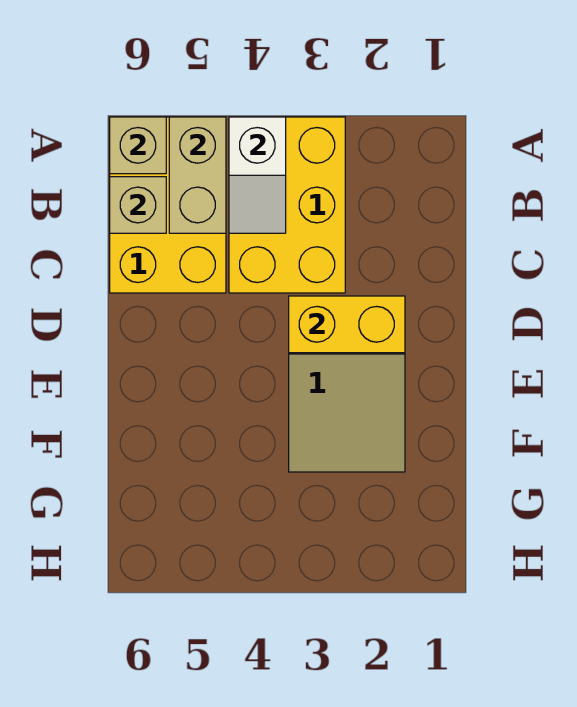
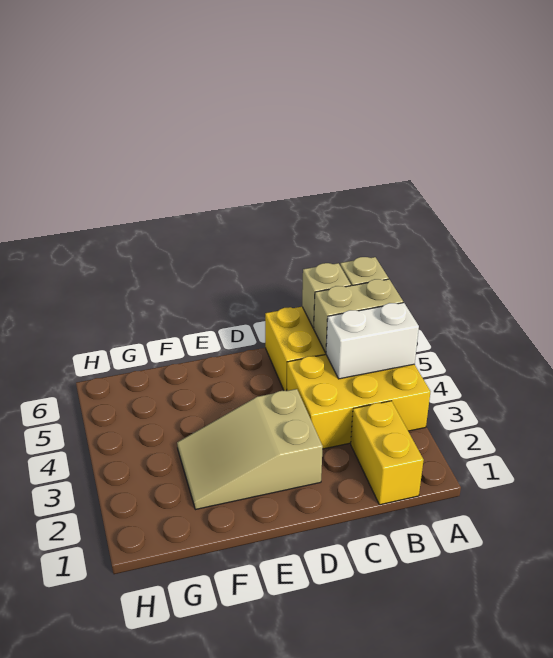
white 1x2 slope [229,117,286,233] -> white 1x2 brick [326,303,419,379]
yellow 1x2 brick [289,296,405,353] -> yellow 1x2 brick moved to [351,401,424,505]

